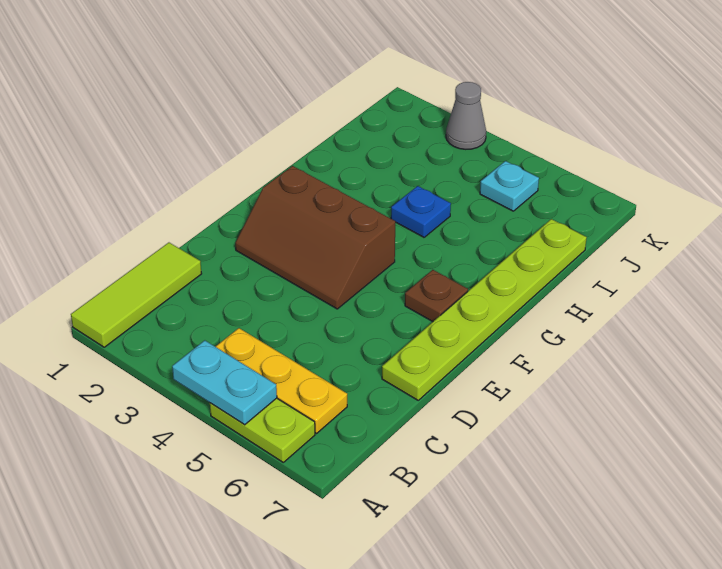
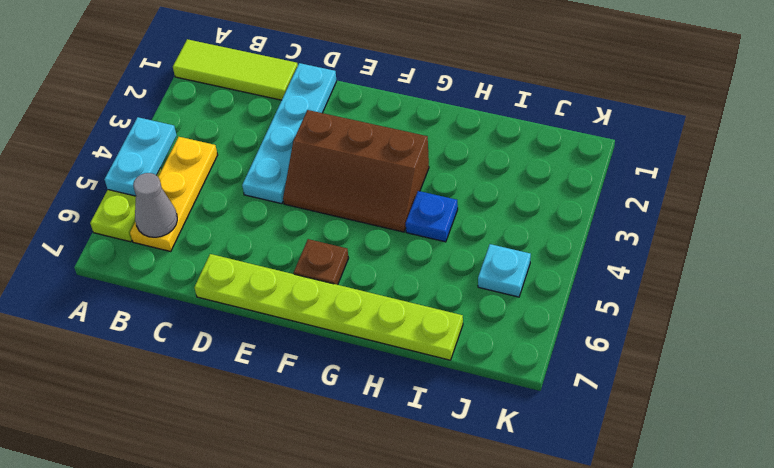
none -> cyan 1x4 plate [242,63,337,204]
brown 2x3 slope [235,166,395,309] -> brown 2x3 slope turned to [283,110,429,232]
grey 1x1 cone [446,82,486,149] -> grey 1x1 cone moved to [133,173,177,237]

